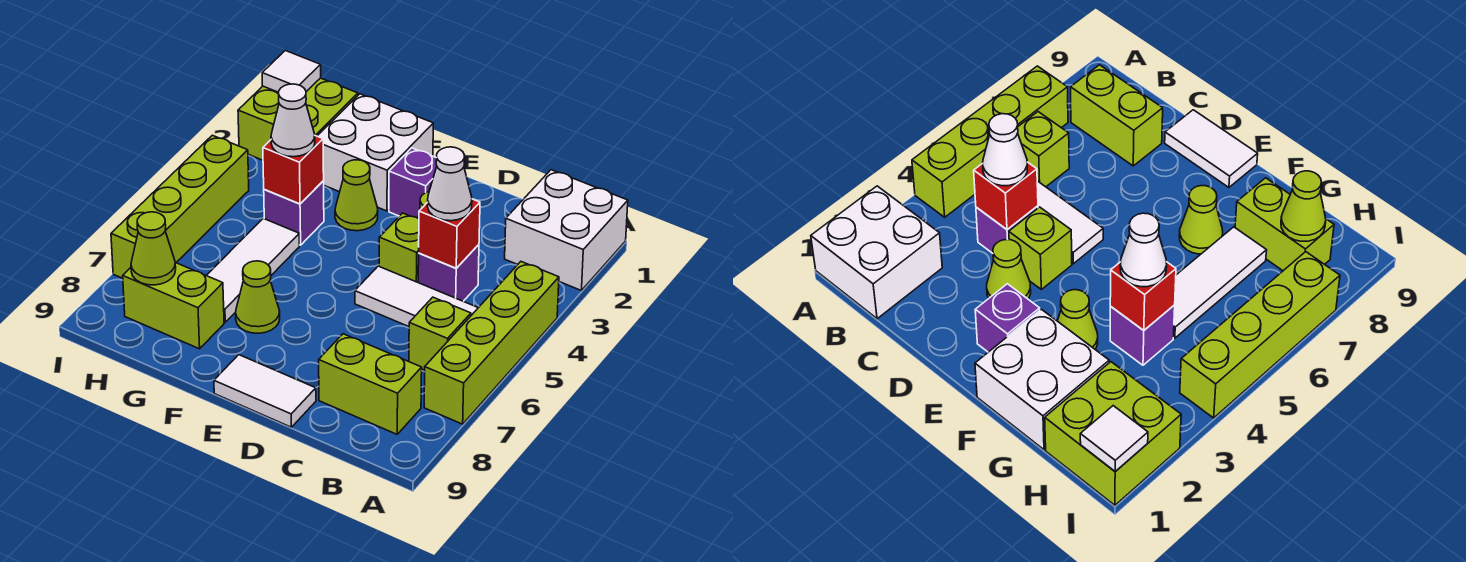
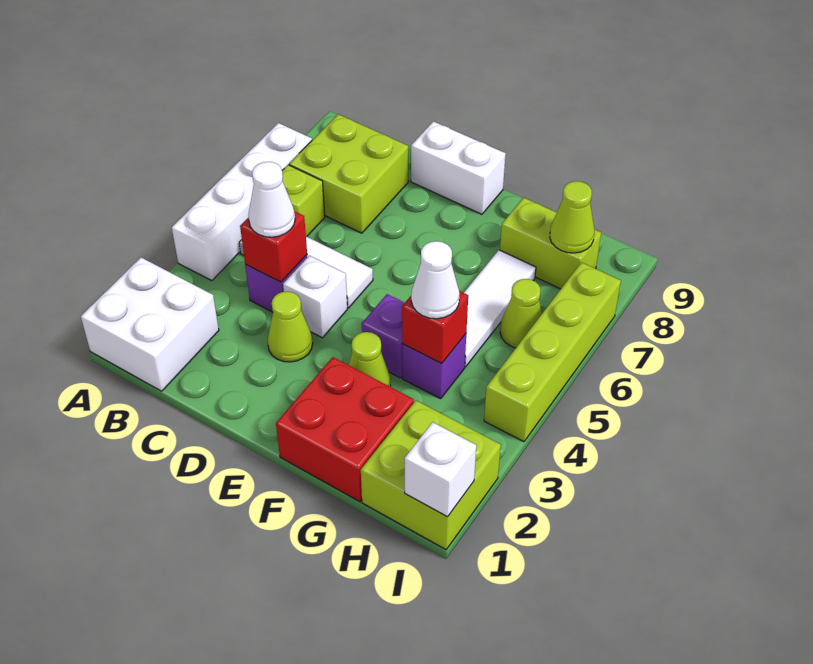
lime 1x4 brick [424,262,559,424] -> white 1x4 brick [172,123,312,281]
lime 1x2 brick [319,334,422,434] -> lime 2x2 brick [289,114,408,233]
lime 1x1 brick [379,213,419,282] -> white 1x1 brick [283,256,347,338]
white 1x2 tile [214,355,316,427] -> white 1x2 brick [411,121,506,214]
purple 1x1 brick [389,148,437,218] -> purple 1x1 brick moved to [362,294,404,378]
white 2x2 brick [318,94,433,211] -> red 2x2 brick [276,357,414,502]
lime 1x1 cone [236,261,280,333] -> lime 1x1 cone moved to [500,279,542,348]
white 1x1 tile [262,51,321,92] -> white 1x1 brick [405,422,476,517]

